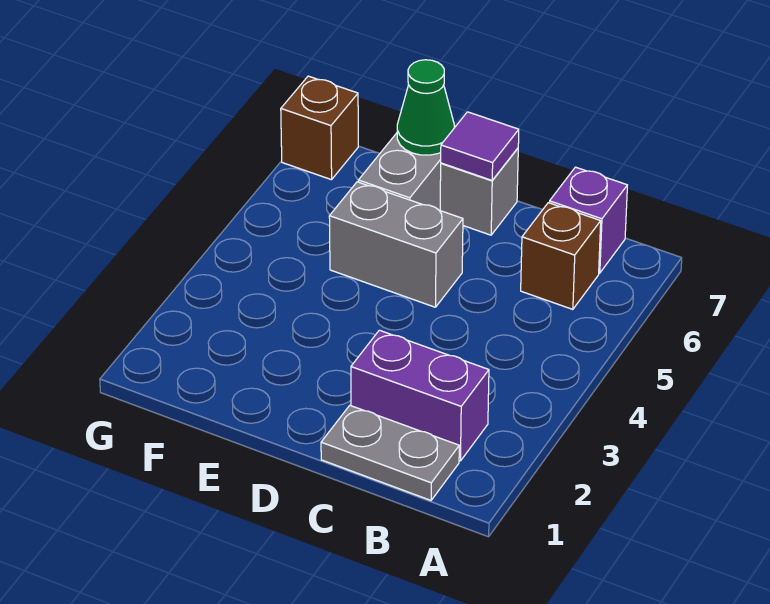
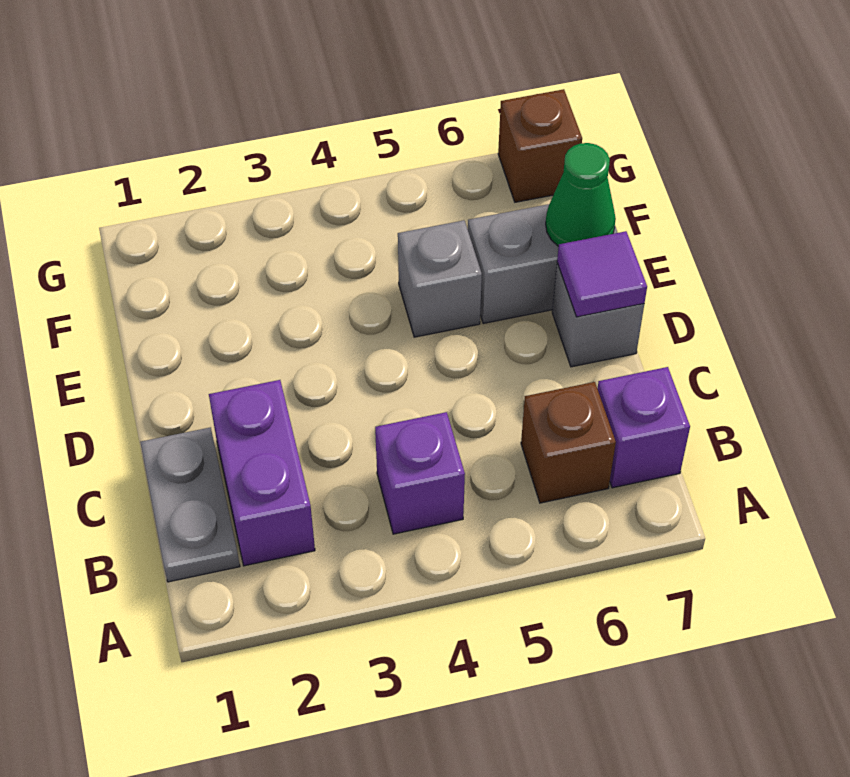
none -> purple 1x1 brick [375,412,465,534]
grey 1x2 brick [329,182,463,307] -> grey 1x1 brick [398,221,482,337]

